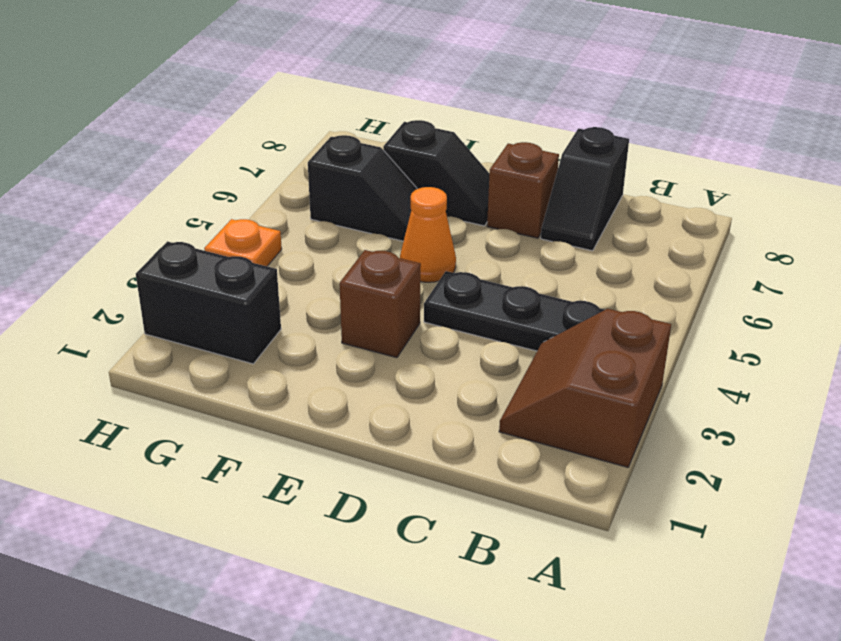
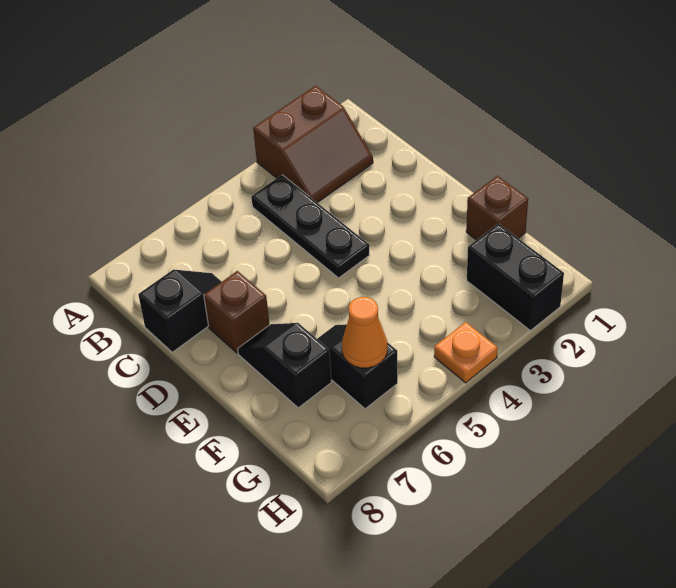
brown 1x1 brick [340,250,421,358] -> brown 1x1 brick moved to [466,176,528,240]
orange 1x1 cone [400,187,456,282] -> orange 1x1 cone moved to [342,297,387,368]

